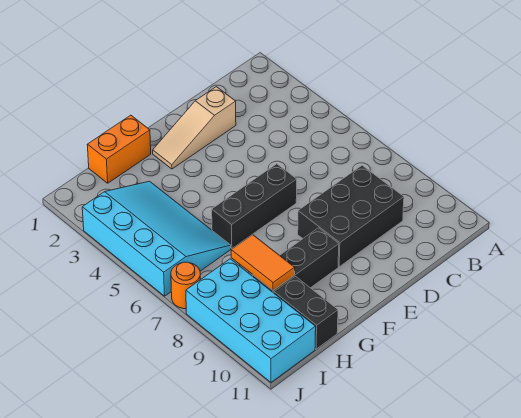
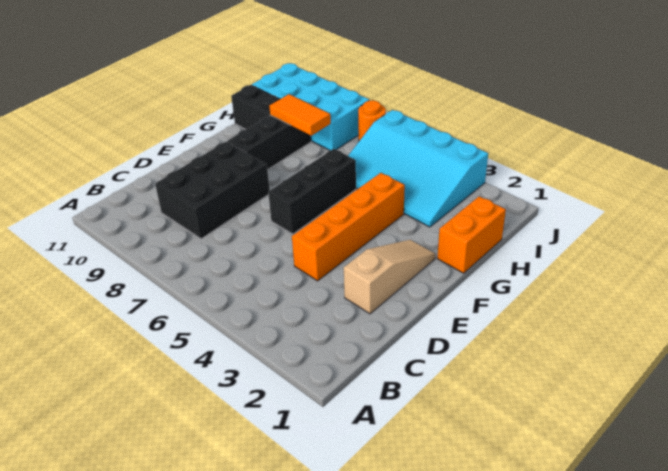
none -> orange 1x4 brick [292,173,405,281]

